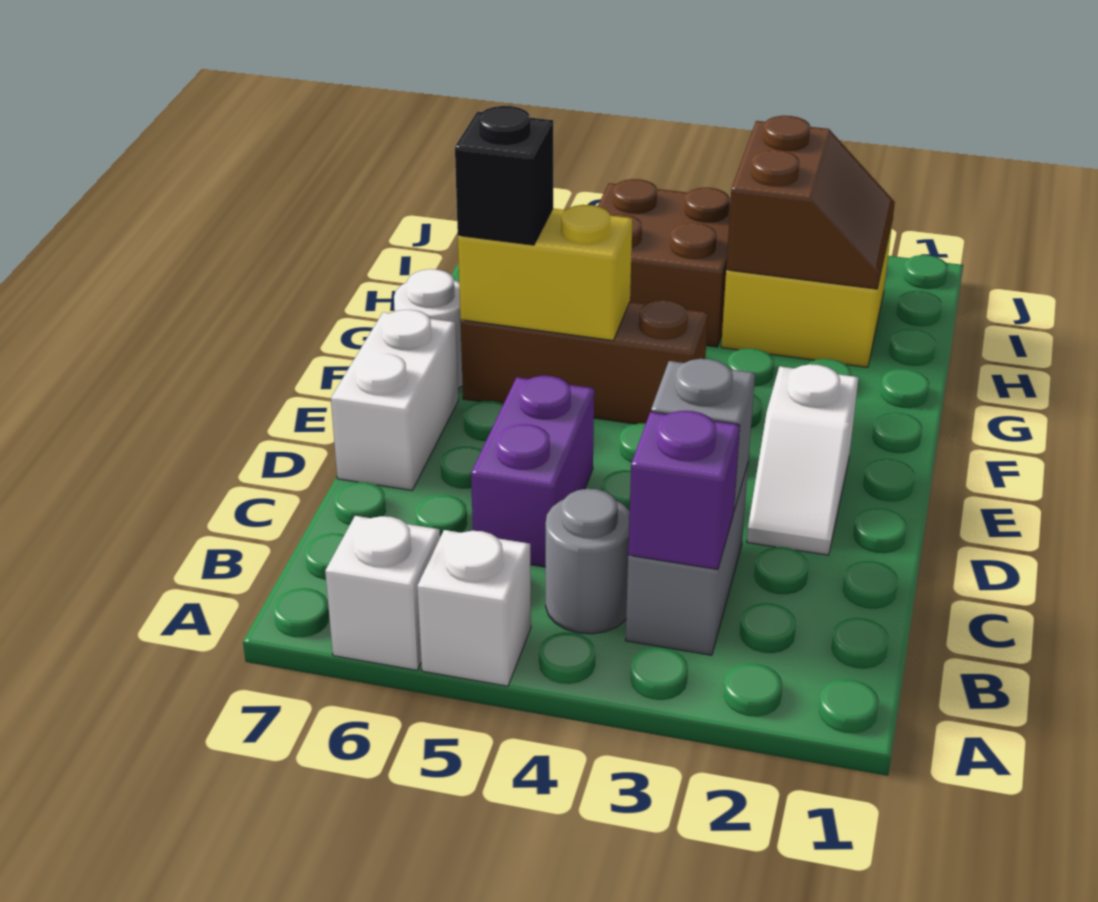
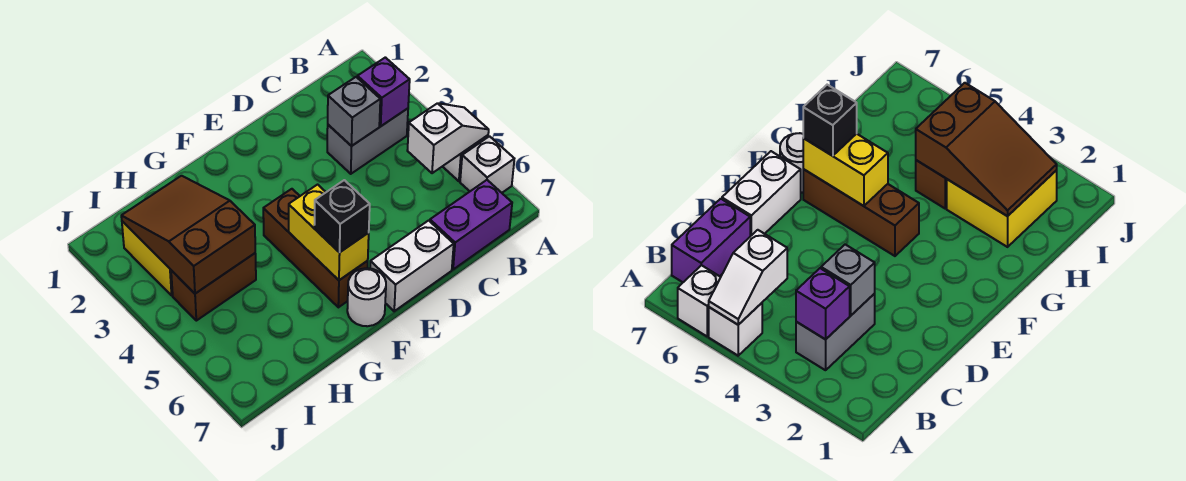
grey 1x1 round brick [546,489,630,634] -> none
purple 1x2 brick [471,376,594,567] -> purple 1x2 brick moved to [430,180,512,270]
white 1x2 slope [747,364,859,555] -> white 1x2 slope moved to [407,103,489,173]
brown 2x2 slope [726,116,895,289] -> brown 2x3 slope [121,176,255,294]
brown 2x2 brick [598,179,731,347] -> brown 1x2 brick [171,253,256,321]

